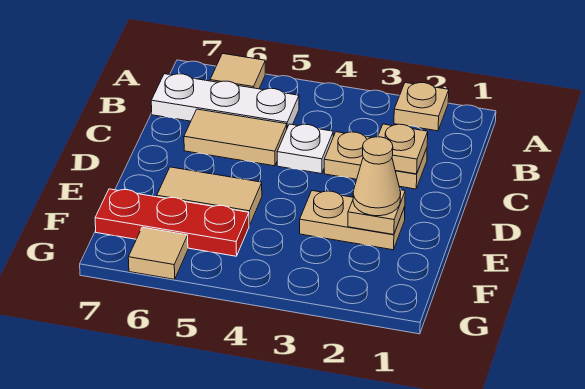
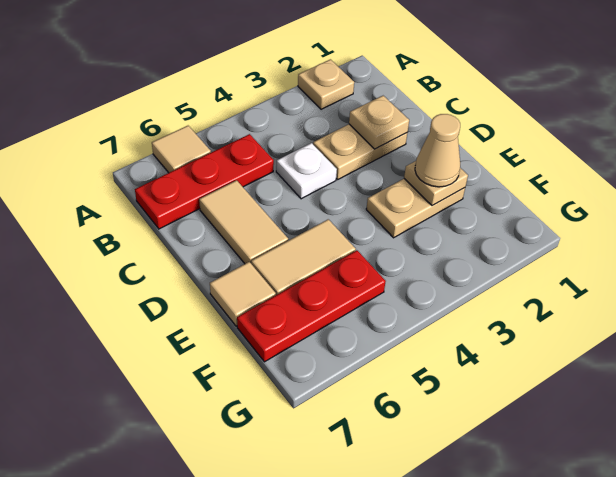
white 1x3 plate [151,74,299,127] -> red 1x3 plate [135,134,274,229]
tan 1x2 tile [184,109,287,166] -> tan 1x2 tile turned to [199,180,288,264]
tan 1x1 tile [128,227,188,279] -> tan 1x1 tile moved to [210,262,276,326]

